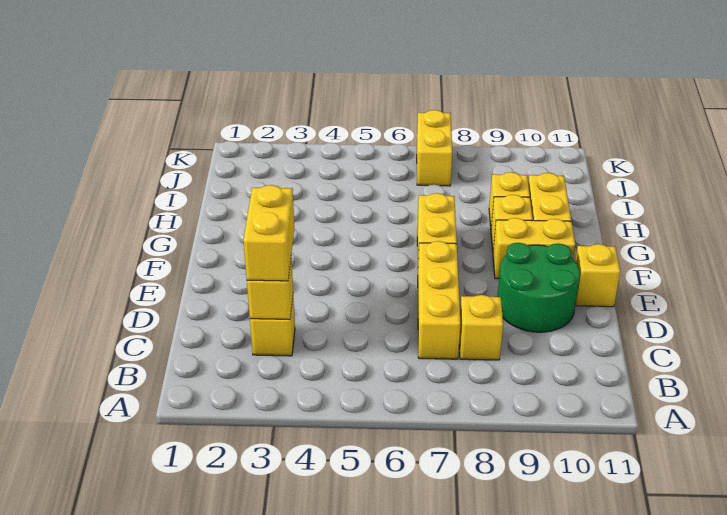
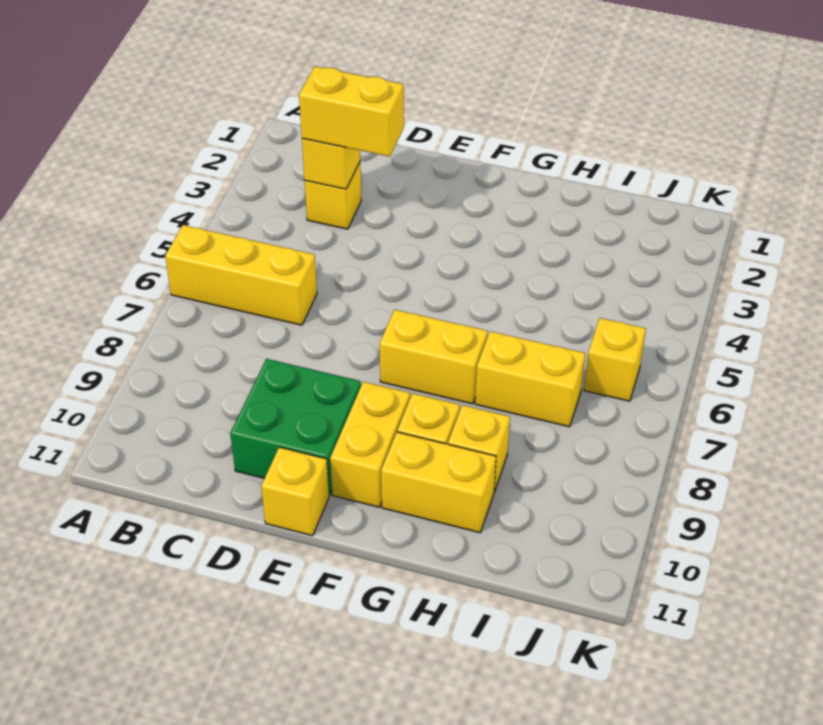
yellow 1x3 brick [418,241,460,359] -> yellow 1x3 brick moved to [165,225,317,325]
yellow 1x1 brick [459,295,503,360] -> yellow 1x1 brick moved to [584,318,646,401]
green 2x2 round brick [498,243,580,332] -> green 2x2 brick [230,359,361,495]
yellow 1x2 brick [417,110,452,186] -> yellow 1x2 brick moved to [475,331,585,427]

